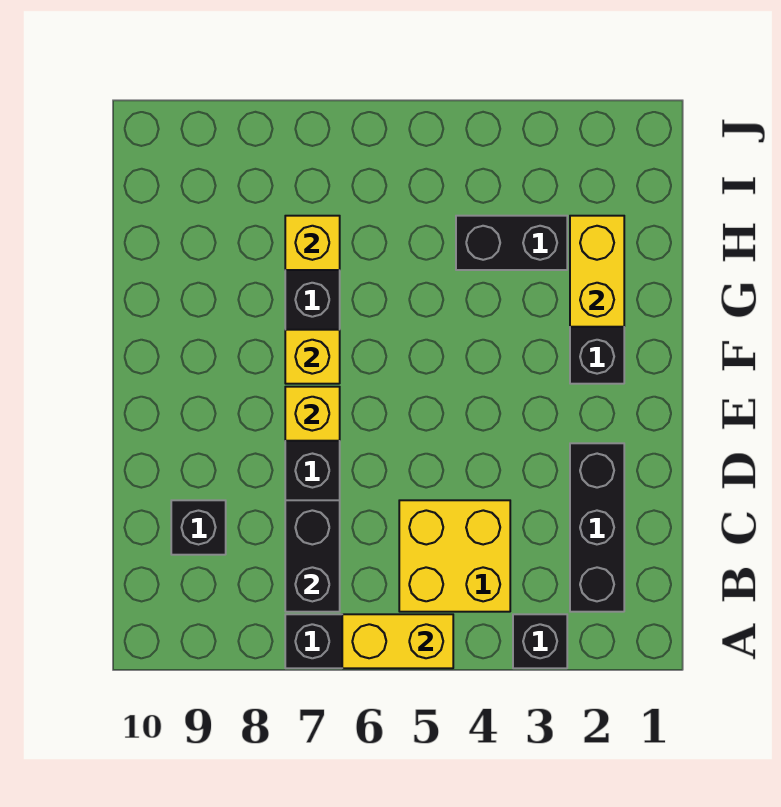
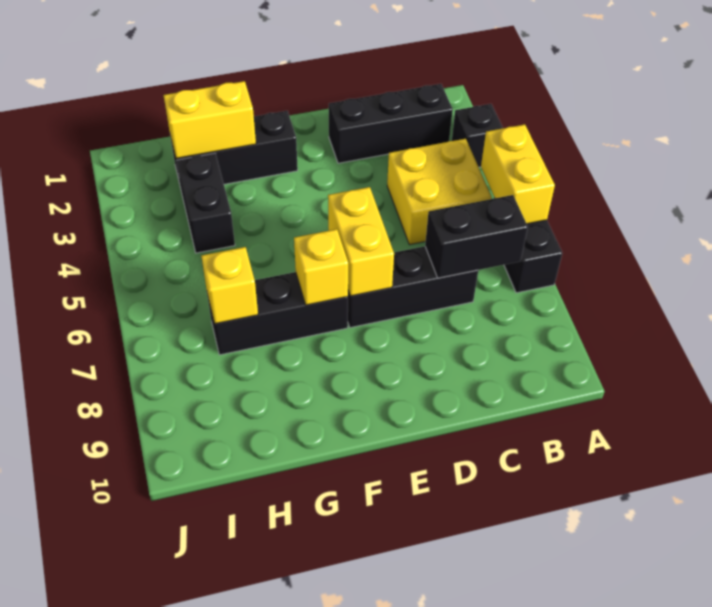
black 1x1 brick [171,500,226,555] -> none
yellow 1x1 brick [285,387,340,441] -> yellow 1x2 brick [328,187,394,296]

